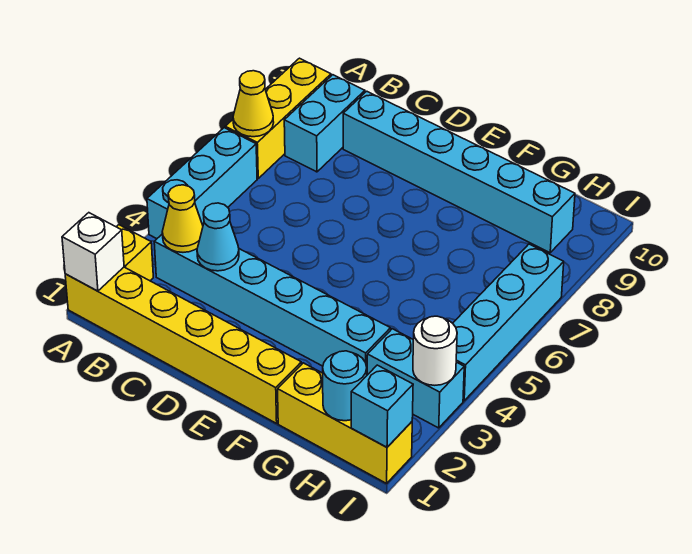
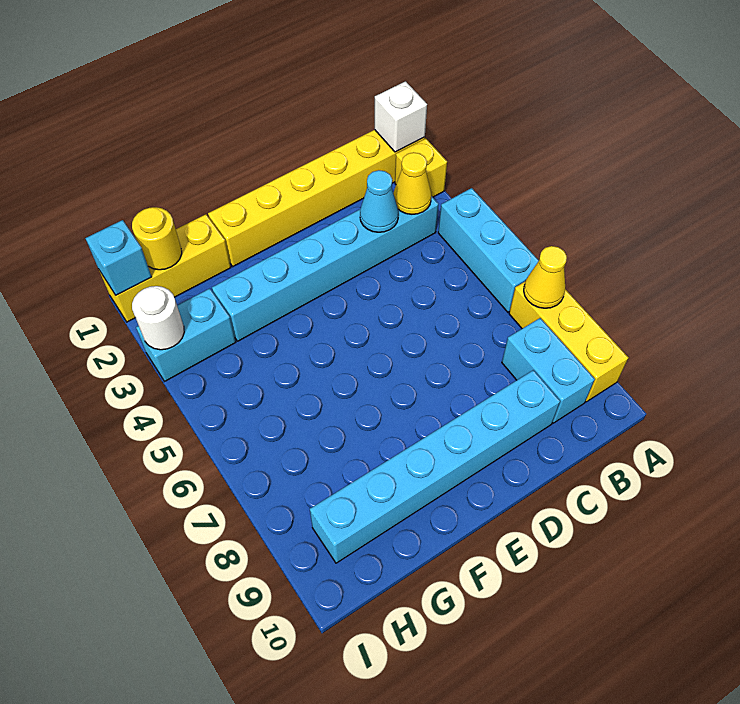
cyan 1x1 round brick [323,351,367,421] -> yellow 1x1 round brick [132,207,182,270]
cyan 1x4 brick [453,244,564,401] -> none

